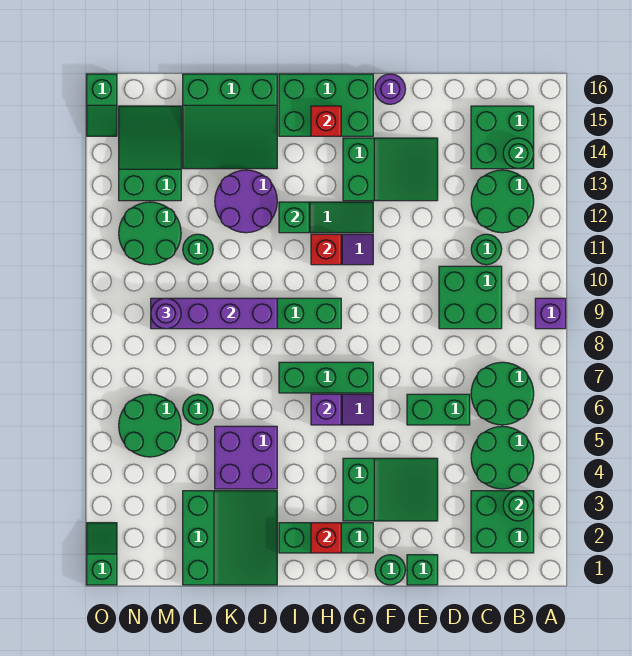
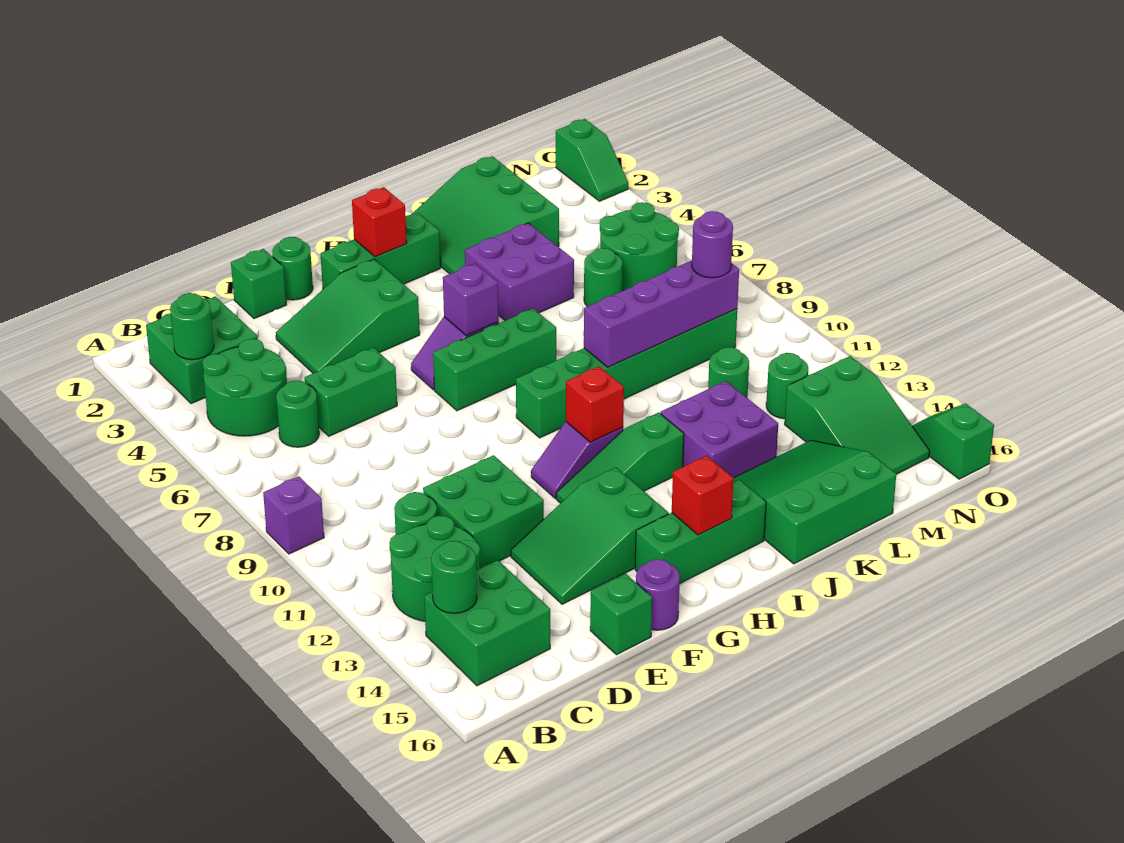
green 2x2 round brick [471,362,534,425] -> green 1x1 round brick [276,381,319,447]
green 2x2 brick [439,266,502,329] -> green 2x2 brick moved to [423,455,544,568]
green 2x3 brick [279,74,373,136] -> green 1x3 brick [635,480,766,584]
green 1x1 brick [279,202,309,233] -> green 1x1 brick moved to [590,573,652,655]
purple 2x2 round brick [215,170,277,233] -> purple 2x2 brick [660,381,778,478]
green 2x2 round brick [119,202,181,265] -> green 1x1 round brick [766,353,808,419]

